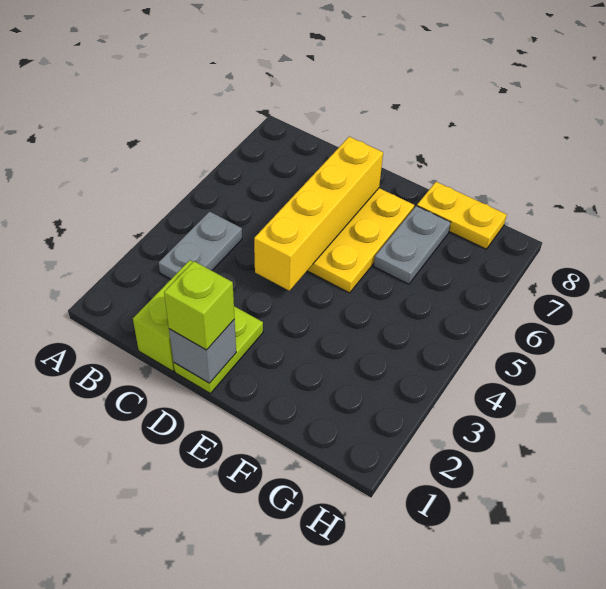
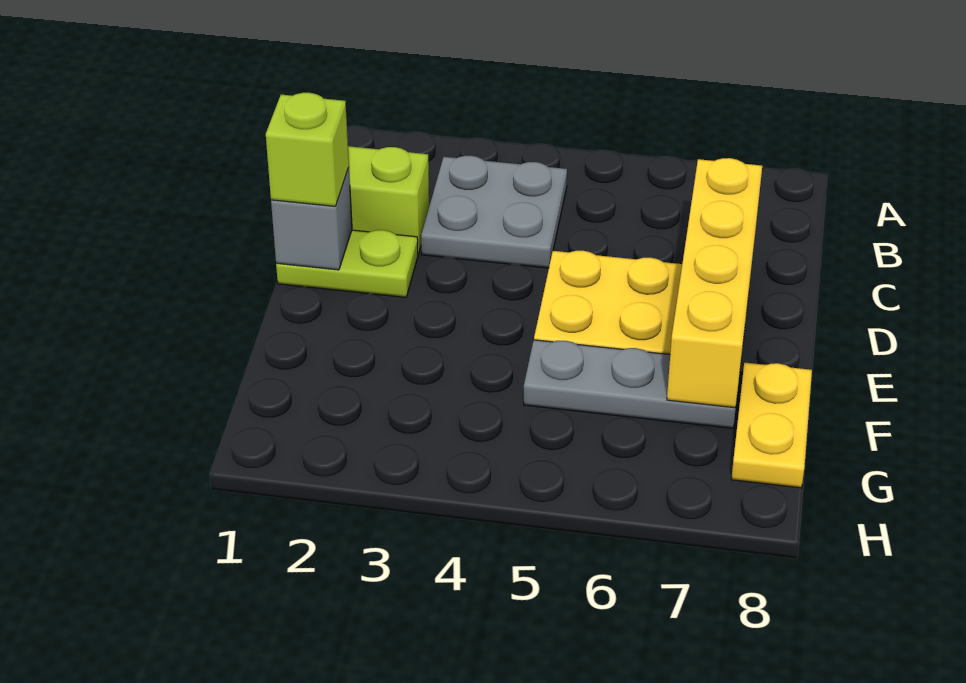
grey 1x2 plate [159,212,242,279] -> grey 2x2 plate [421,156,567,268]
yellow 1x4 brick [254,137,383,291] -> yellow 1x4 brick turned to [667,158,762,408]
grey 1x2 plate [374,206,451,284] -> grey 1x3 plate [524,340,739,428]

